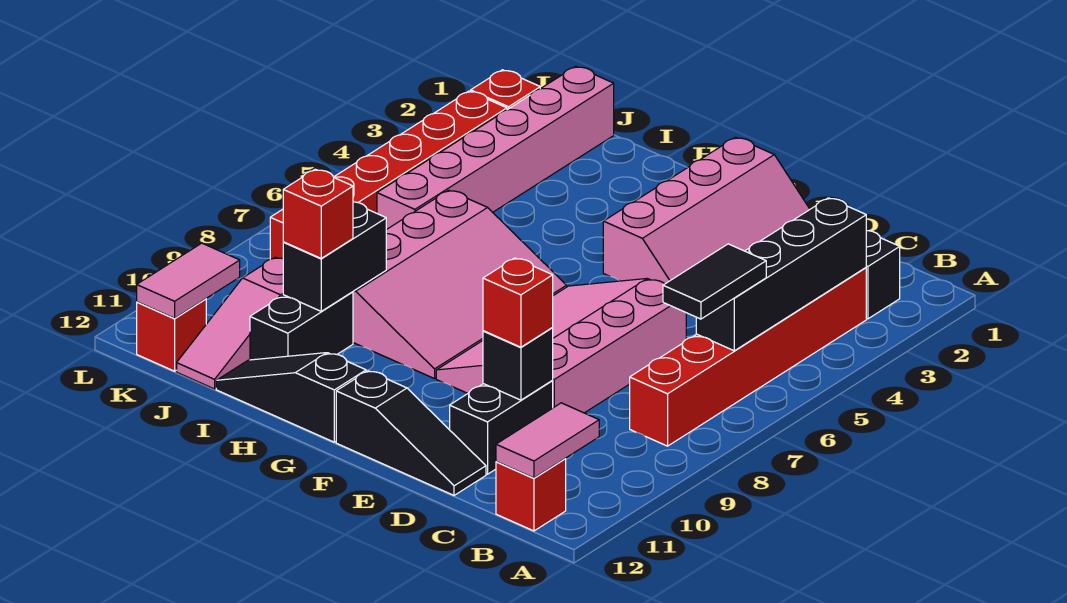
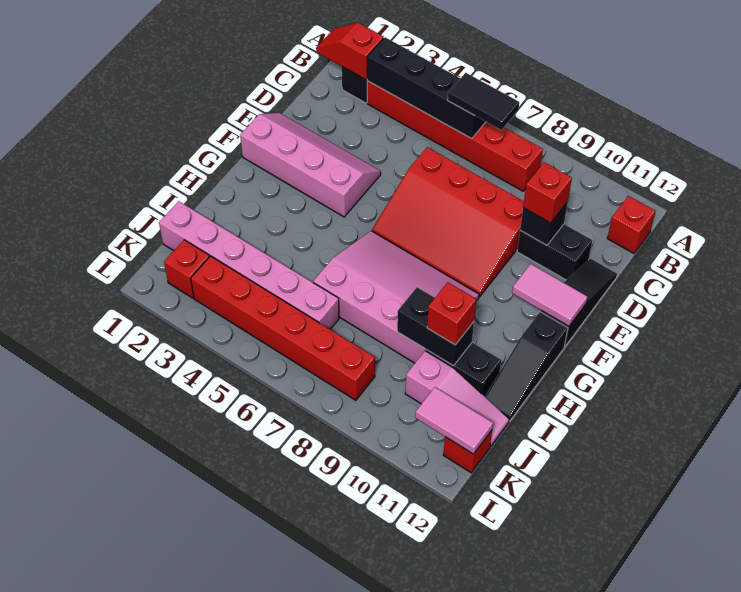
none -> red 1x2 slope [316,23,384,80]
pink 1x2 tile [496,403,599,478] -> pink 1x2 tile moved to [512,264,587,326]
pink 3x4 slope [436,279,686,413] -> red 3x4 slope [372,147,524,297]

